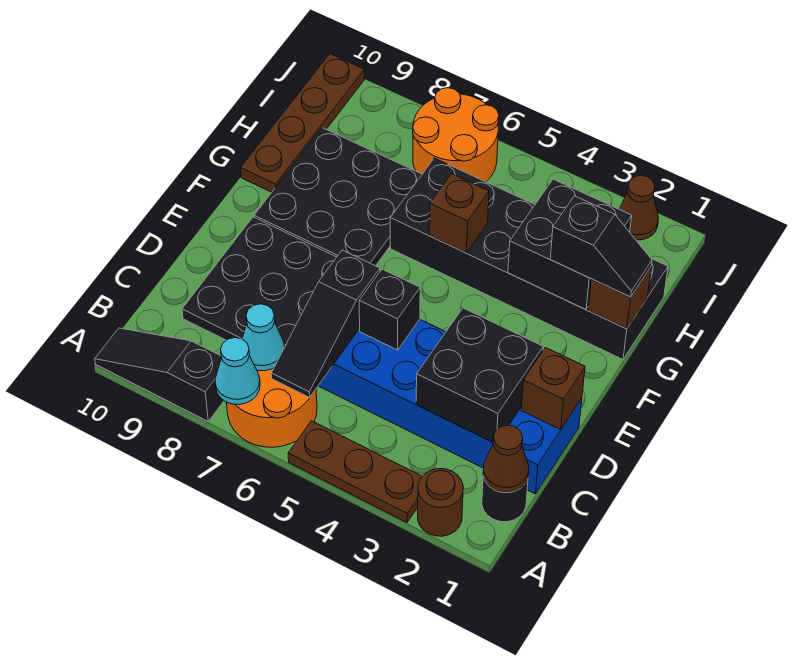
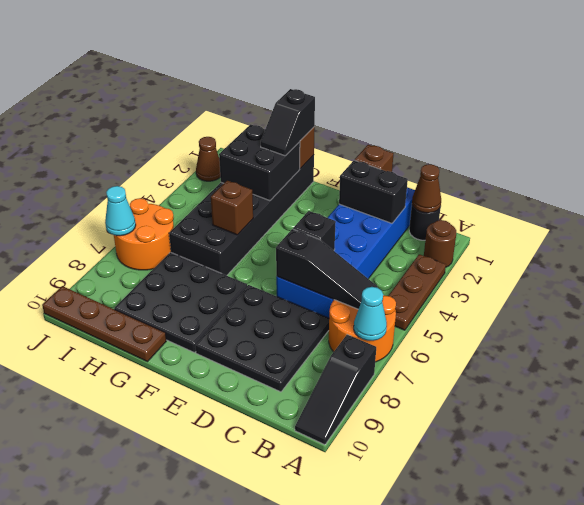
cyan 1x1 cone [242,304,285,371] -> cyan 1x1 cone moved to [105,186,136,236]
black 2x2 brick [416,308,543,442] -> black 1x2 brick [339,160,408,223]
black 1x2 slope [550,196,652,297] -> black 1x2 slope turned to [261,89,315,156]

